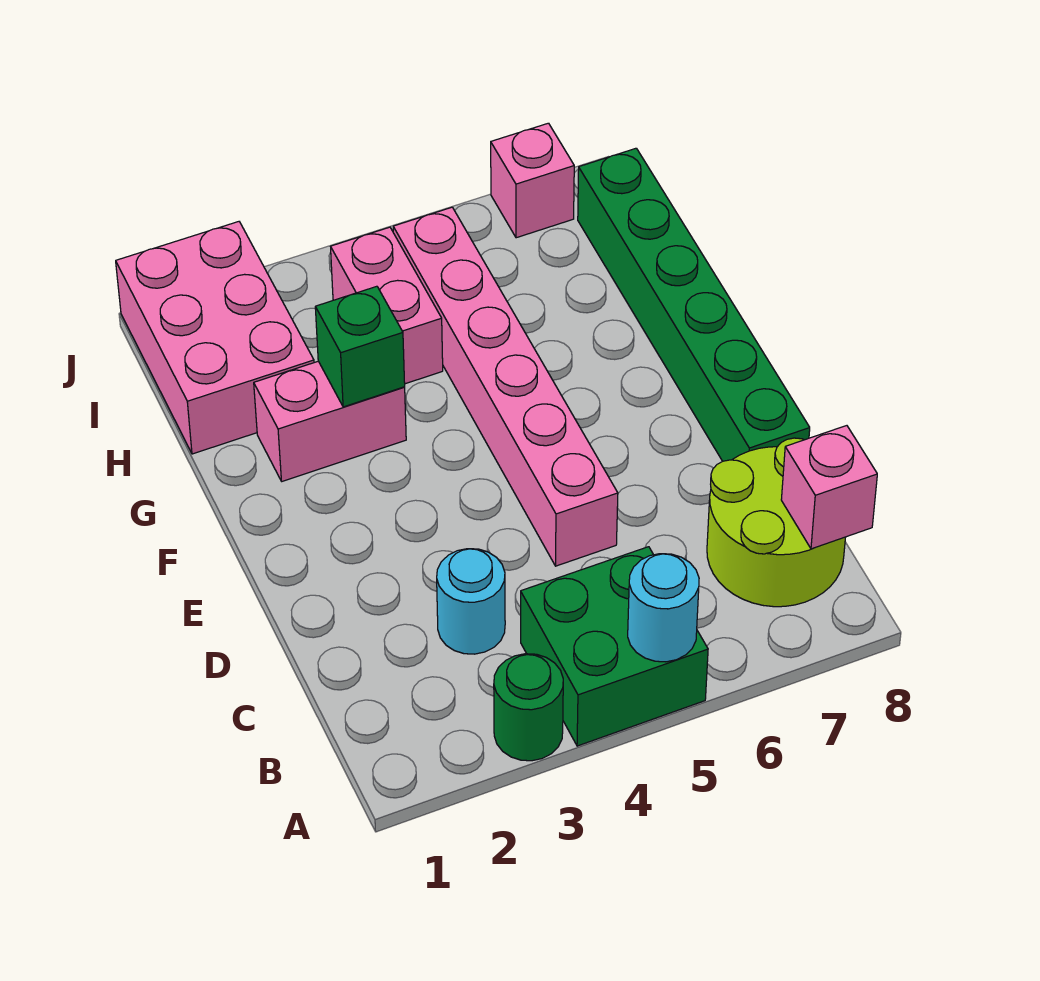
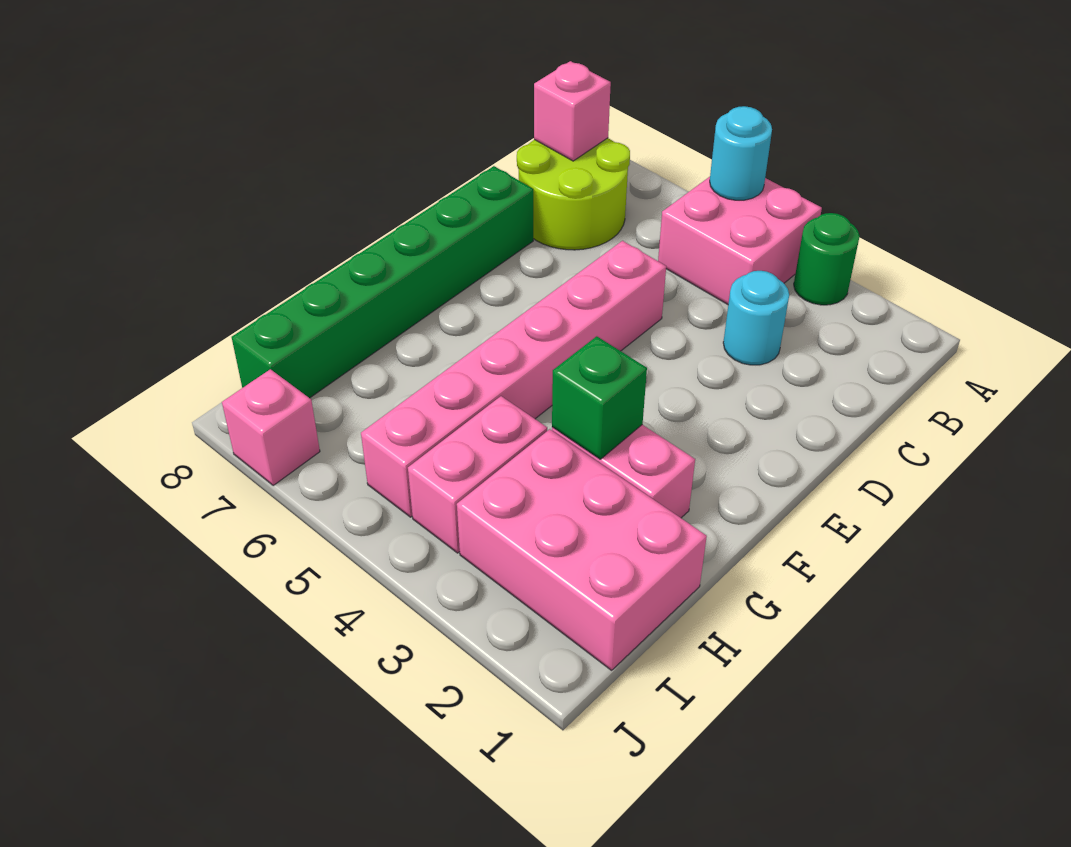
green 2x2 brick [521,547,708,746] -> pink 2x2 brick [658,177,822,304]
pink 2x3 brick [116,222,314,454] -> pink 2x3 brick turned to [457,429,707,670]

